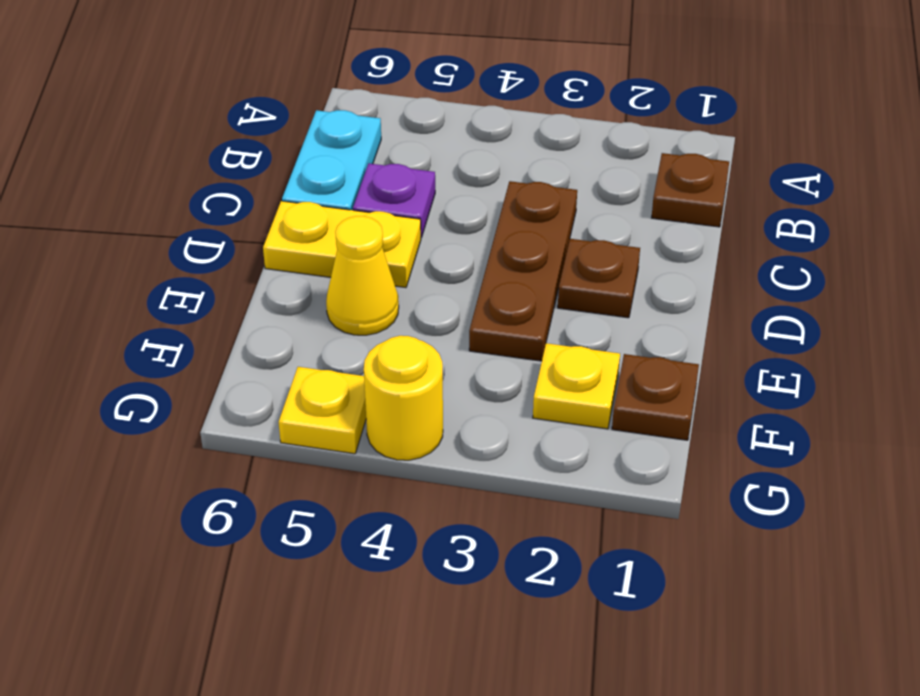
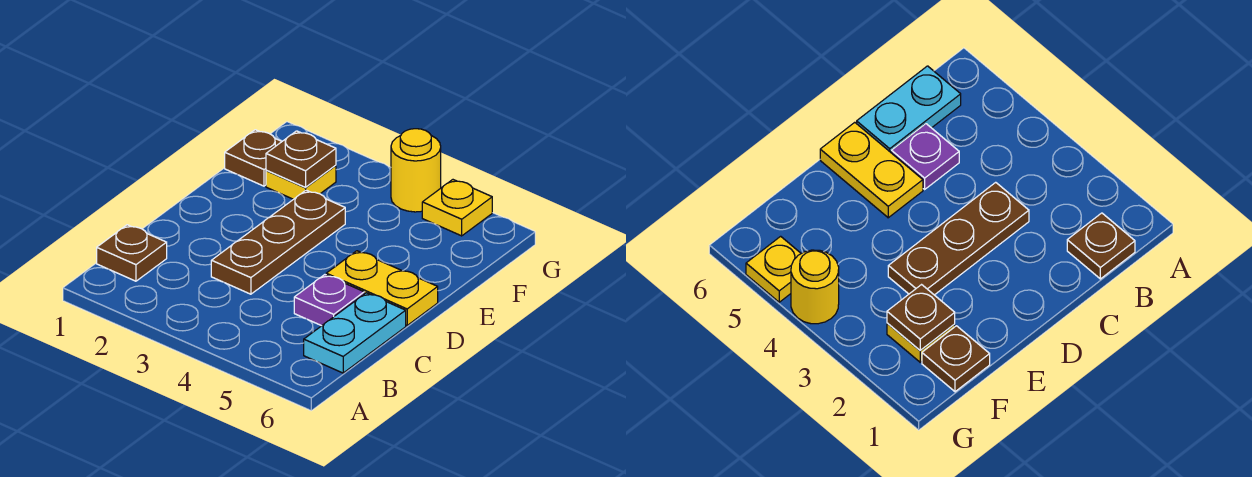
brown 1x1 plate [558,239,640,318] -> brown 1x1 plate moved to [266,131,336,187]
yellow 1x1 cone [326,216,399,335] -> none

